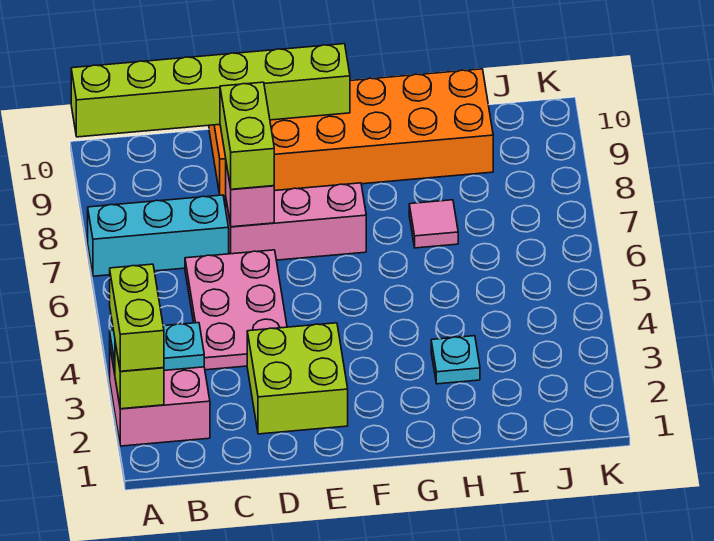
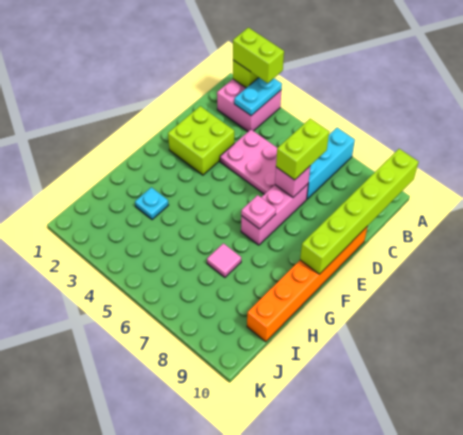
lime 1x2 brick [220,82,274,189] -> lime 1x2 brick turned to [276,119,329,180]
orange 2x6 brick [209,69,493,196] -> orange 1x6 brick [247,226,368,342]
none -> pink 1x1 plate [241,195,276,229]

